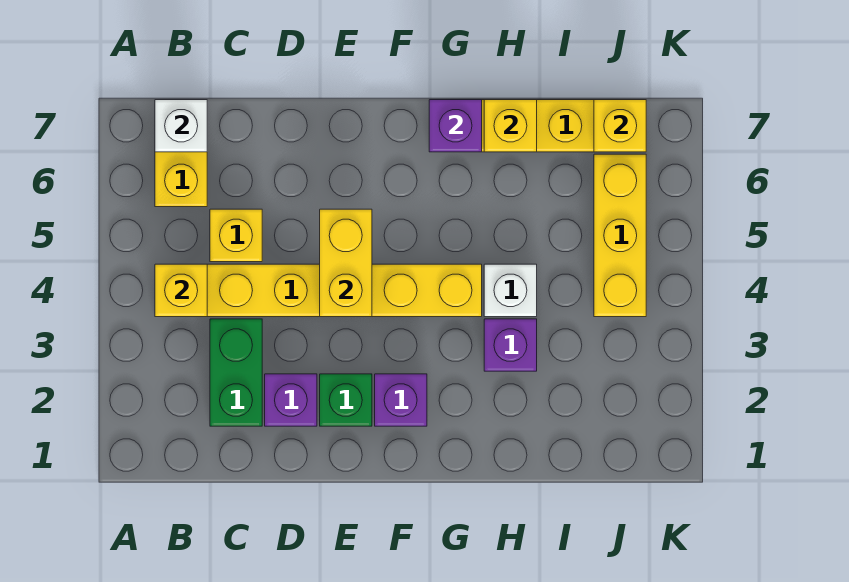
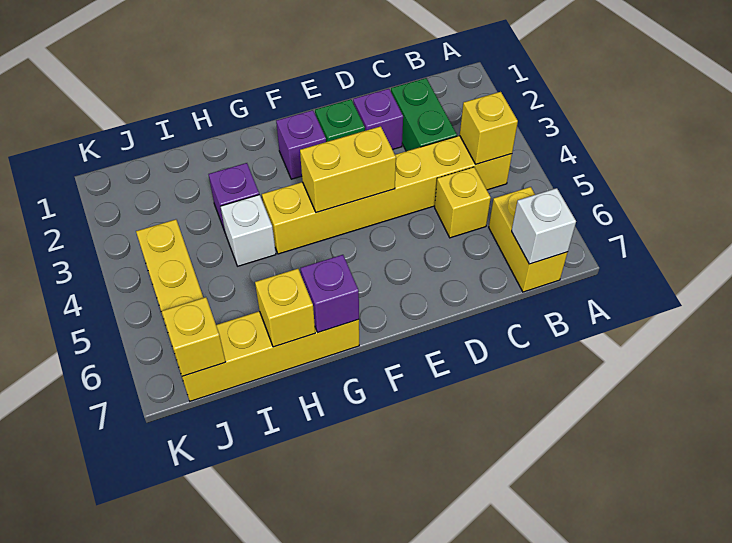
yellow 1x2 brick [320,209,372,317] -> yellow 1x2 brick turned to [300,126,396,213]

